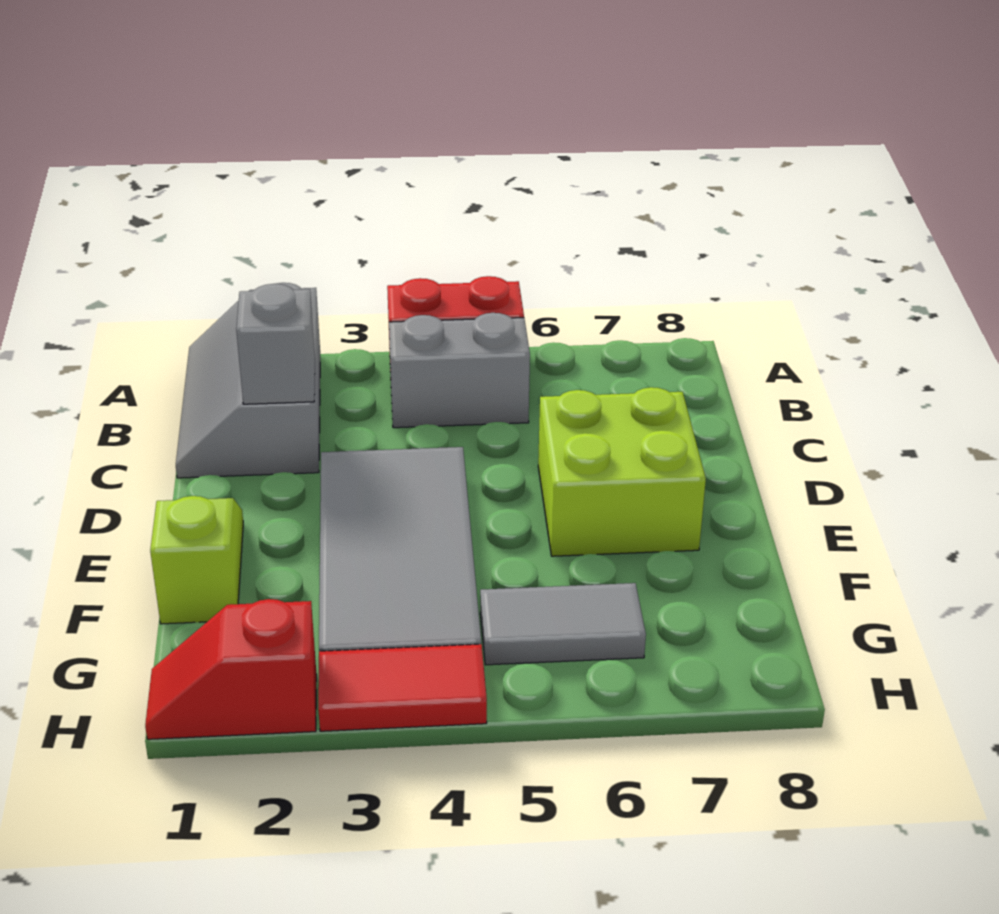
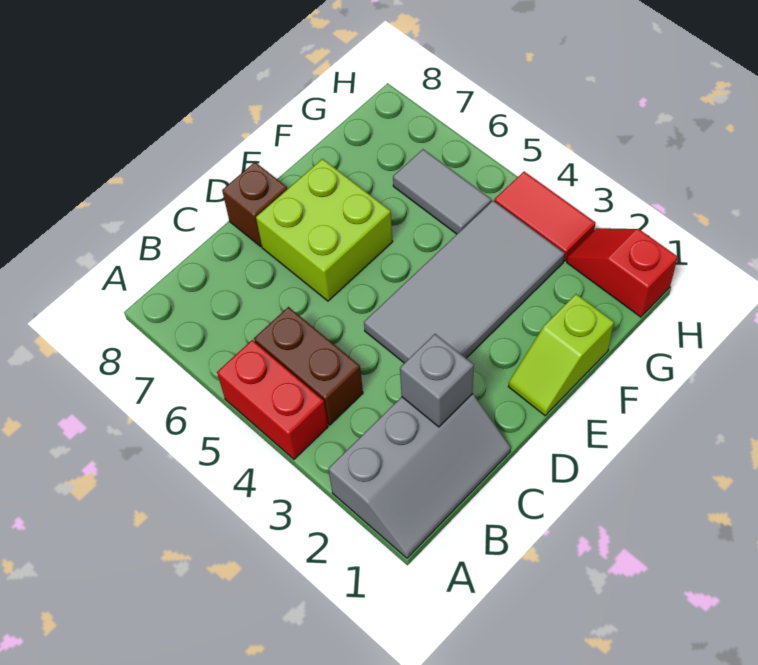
grey 1x2 brick [389,313,530,428] -> brown 1x2 brick [254,307,363,425]
none -> brown 1x1 brick [222,162,287,246]
red 1x2 slope [145,599,317,739] -> red 1x2 slope turned to [567,228,678,317]

